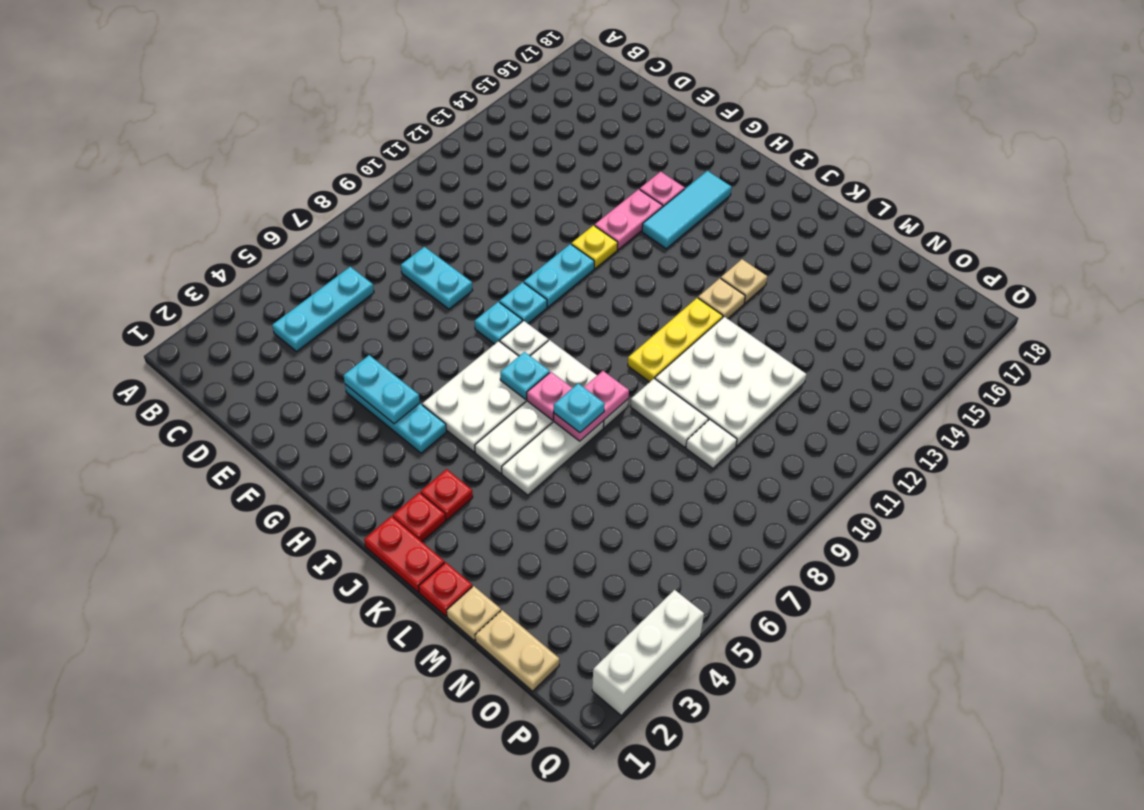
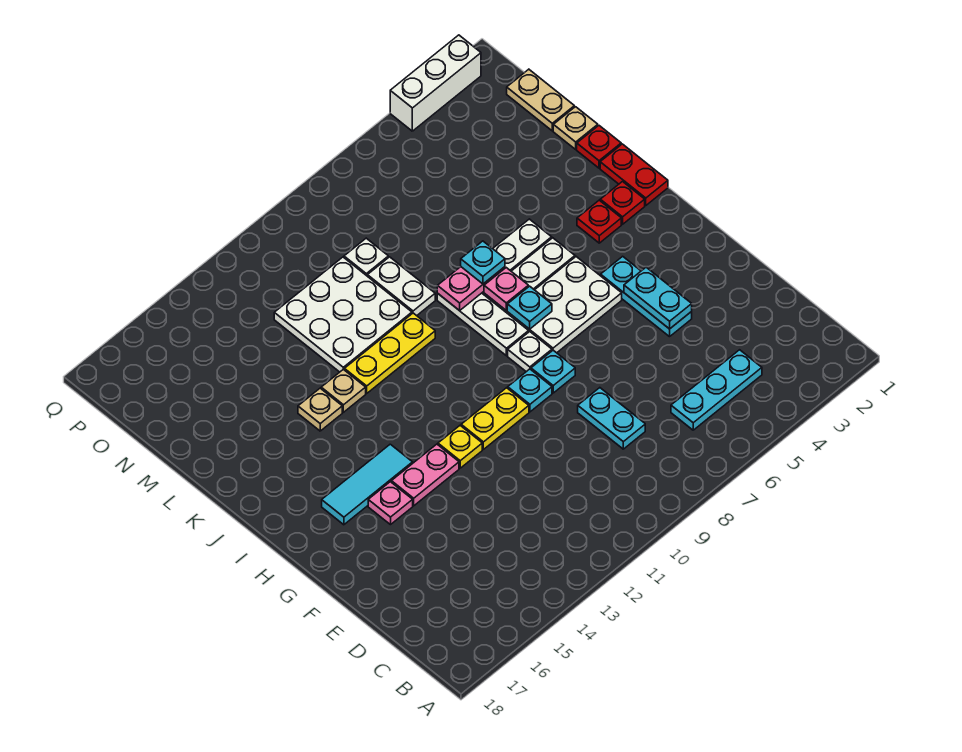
cyan 1x2 plate [524,244,594,307] -> yellow 1x2 plate [461,388,529,449]

